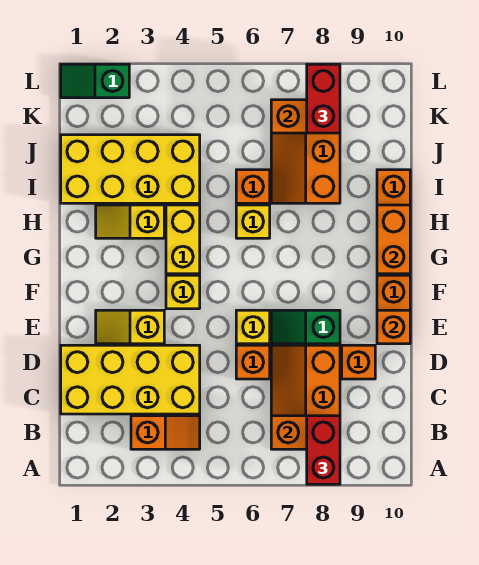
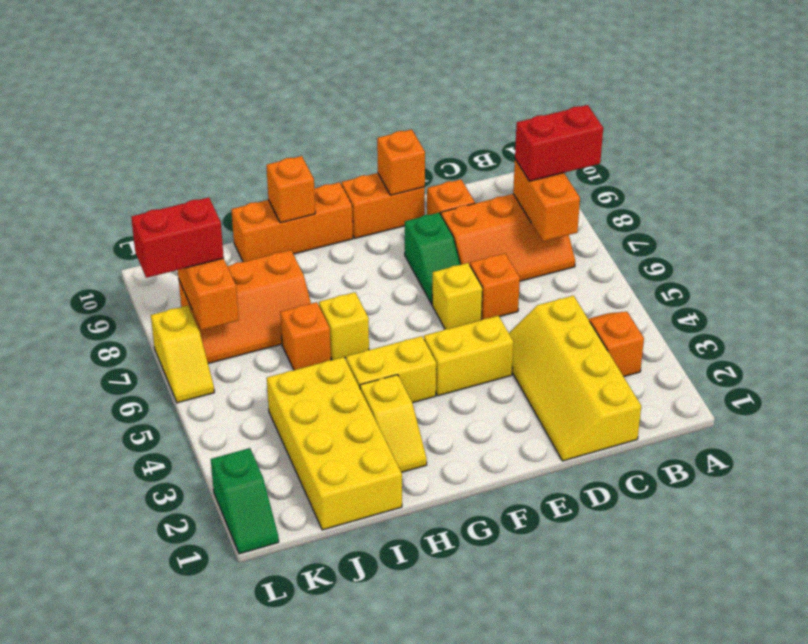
yellow 2x4 brick [61,345,200,414] -> yellow 2x4 slope [509,296,641,461]
yellow 1x2 slope [96,310,164,344] -> yellow 1x2 slope moved to [151,306,214,403]
yellow 1x1 brick [166,275,200,309] -> yellow 1x2 brick [424,316,514,396]
orange 1x2 brick [377,205,410,274] -> orange 1x1 brick [266,156,315,223]

